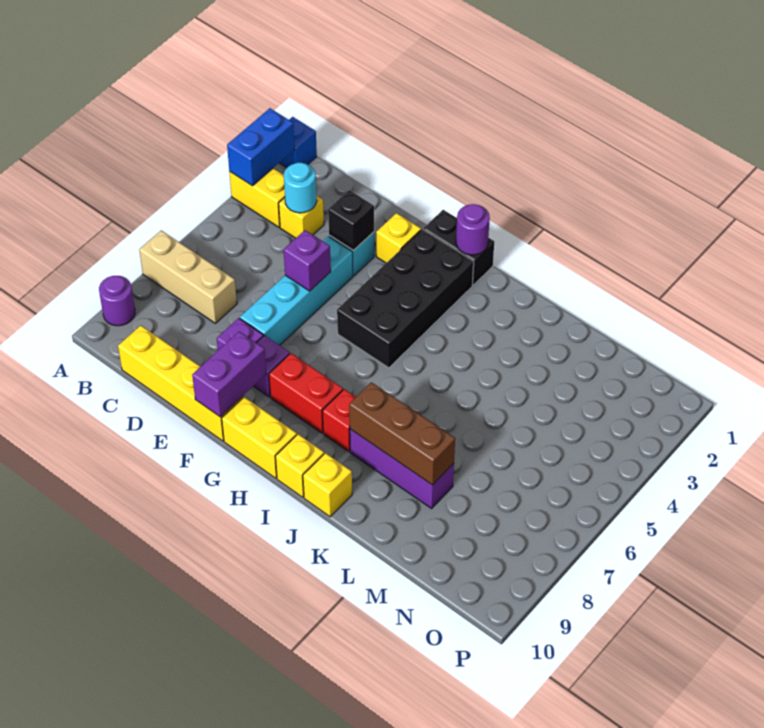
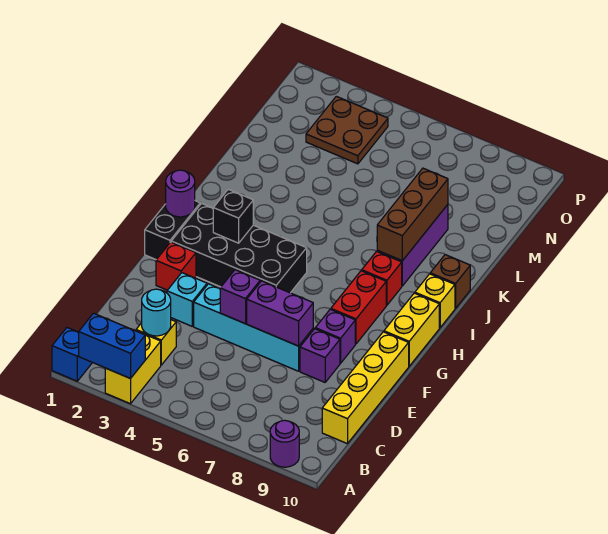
tan 1x3 brick [139,230,237,323] -> none
black 1x1 brick [328,190,374,251] -> black 1x1 brick moved to [213,189,253,243]
yellow 1x1 brick [376,213,421,263] -> red 1x1 brick [156,242,196,290]
purple 1x2 brick [192,331,266,417] -> purple 1x2 brick moved to [247,281,313,346]
yellow 1x1 brick [303,453,352,517] -> brown 1x1 brick [430,255,470,308]
none -> brown 2x2 plate [306,96,388,164]

